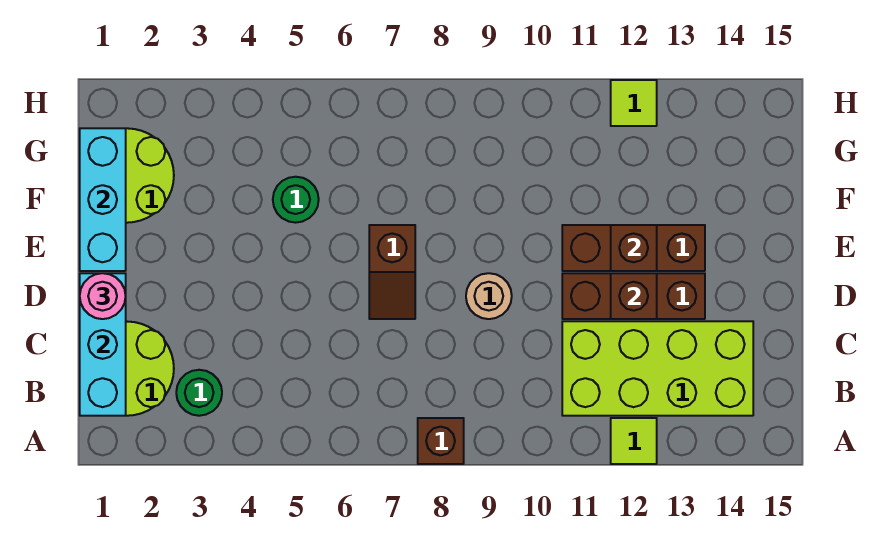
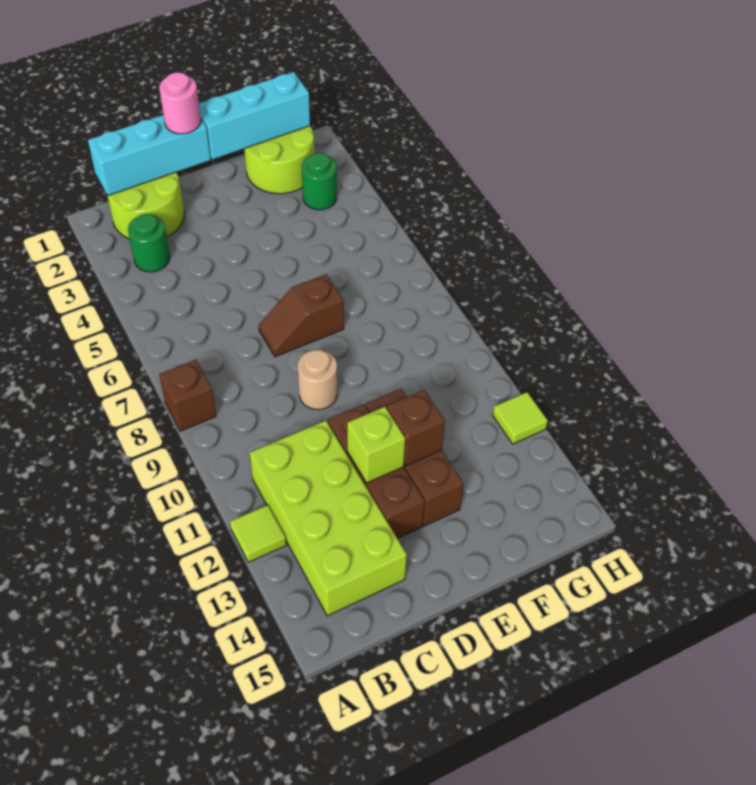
brown 1x1 brick [611,273,657,319] -> lime 1x1 brick [347,407,405,483]
green 1x1 round brick [273,177,319,223] -> green 1x1 round brick moved to [302,153,337,210]

